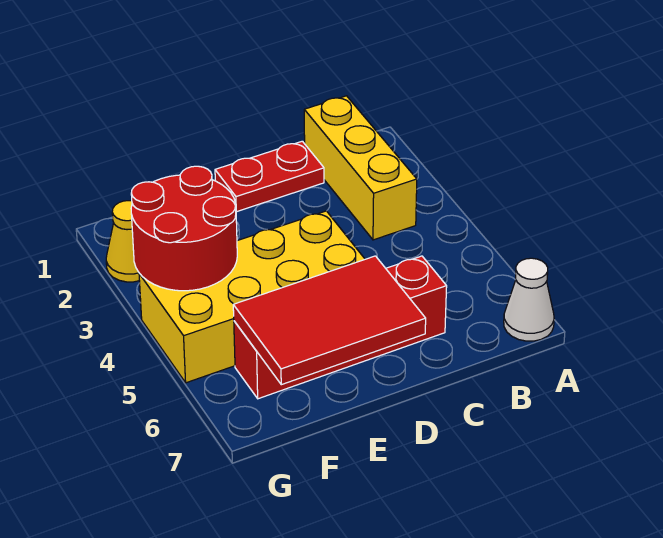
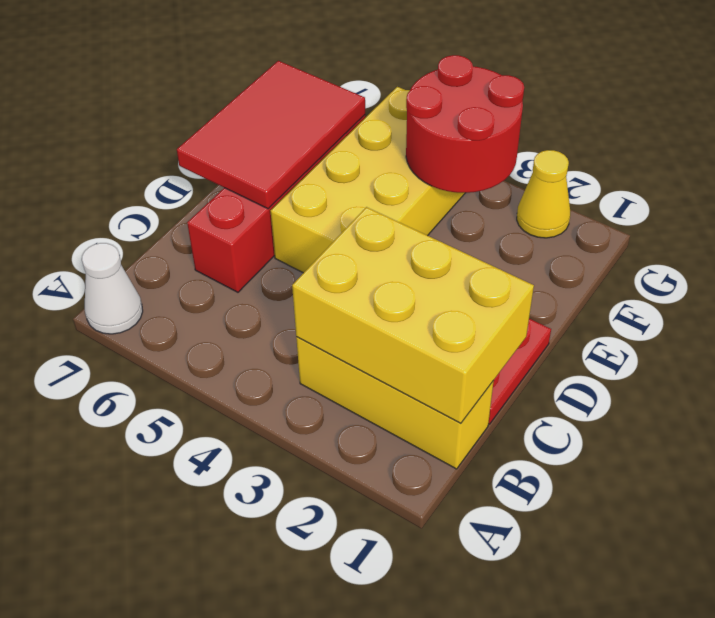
none -> yellow 2x3 brick [292,207,534,423]

